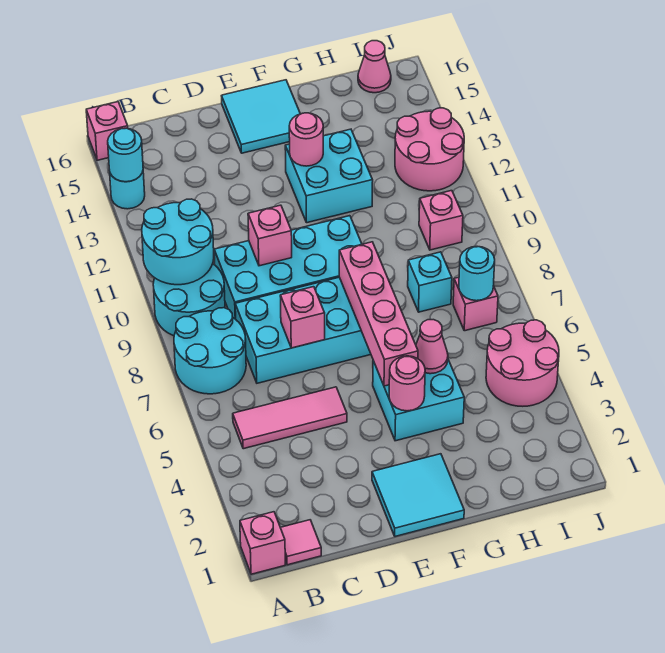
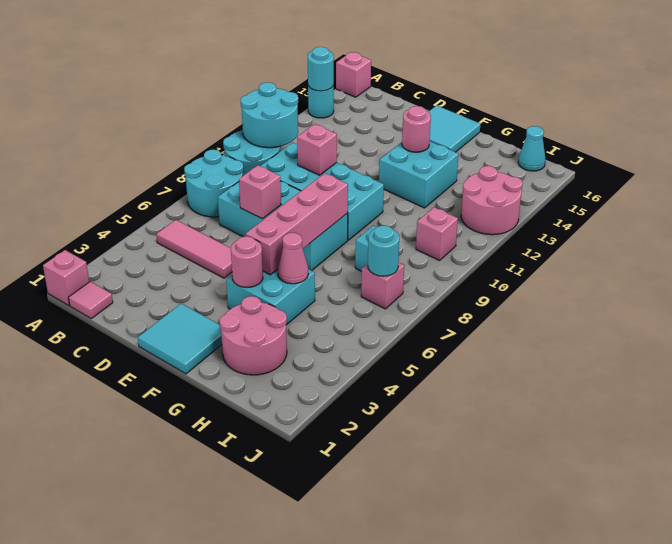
pink 2x2 round brick [486,320,559,406] -> pink 2x2 round brick moved to [220,296,287,375]
pink 1x1 cone [358,41,391,93] -> cyan 1x1 cone [518,126,546,171]

